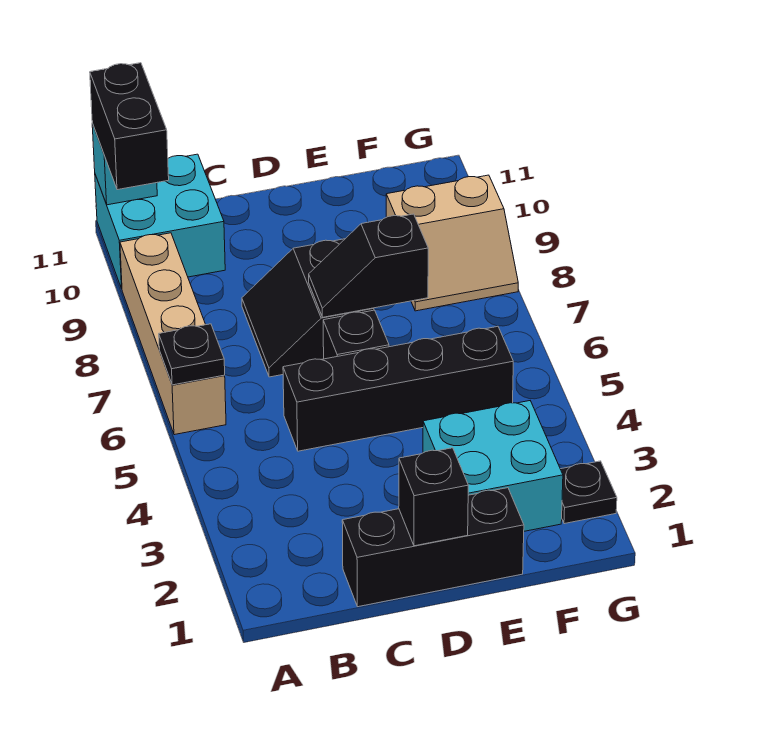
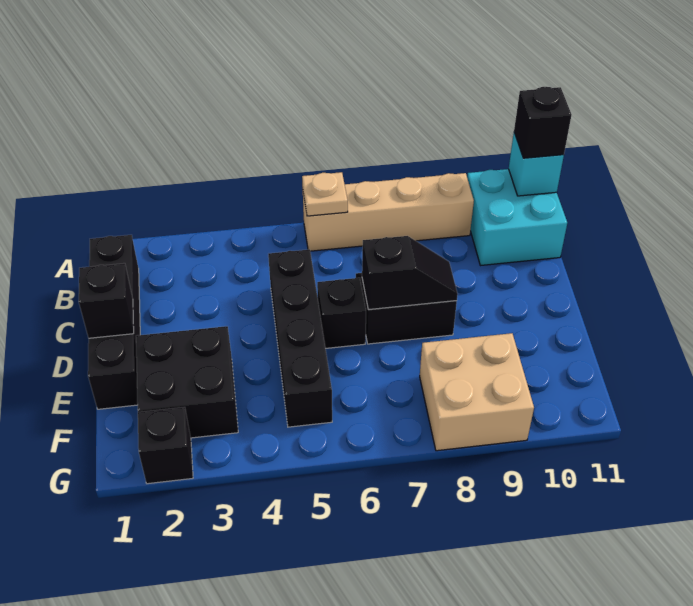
black 1x1 plate [159,324,225,385] -> tan 1x1 plate [302,172,348,216]
black 1x2 brick [90,63,169,190] -> black 1x1 brick [514,87,572,158]
black 1x3 brick [342,488,524,607] -> black 1x4 brick [88,235,140,409]
black 1x2 slope [309,214,428,317] -> black 1x2 slope turned to [362,236,458,310]
cyan 2x2 brick [423,401,563,531] -> black 2x2 brick [136,326,238,438]
tan 2x2 slope [386,175,518,311] -> tan 2x2 brick [420,333,534,451]
black 1x1 plate [561,461,617,524] -> black 1x1 brick [138,407,193,484]

